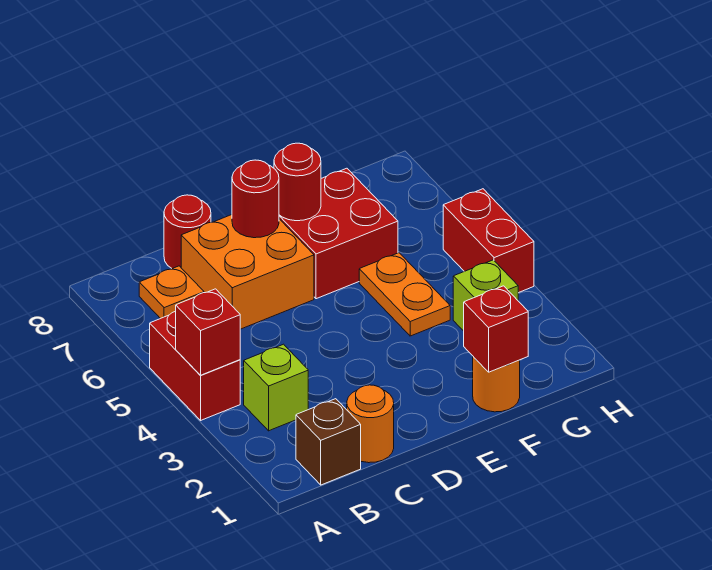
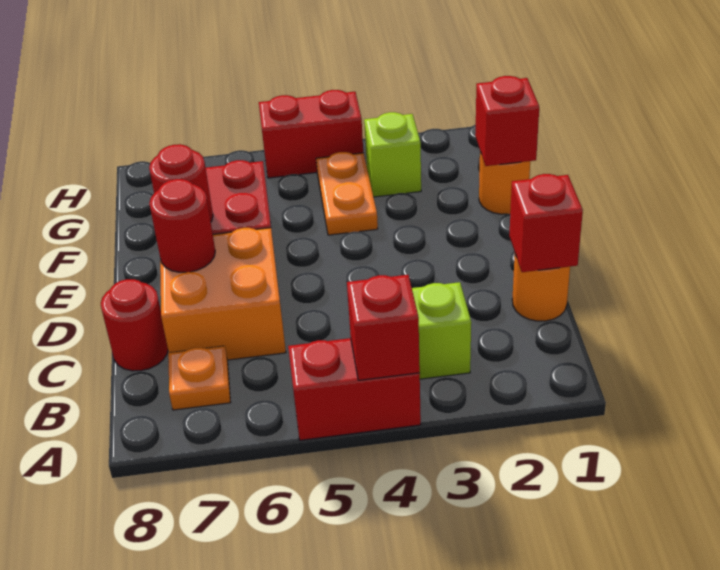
brown 1x1 brick [296,399,361,485] -> none
none -> red 1x1 brick [509,174,583,272]
orange 1x2 plate [359,253,450,336] -> orange 1x2 plate turned to [316,152,378,235]

